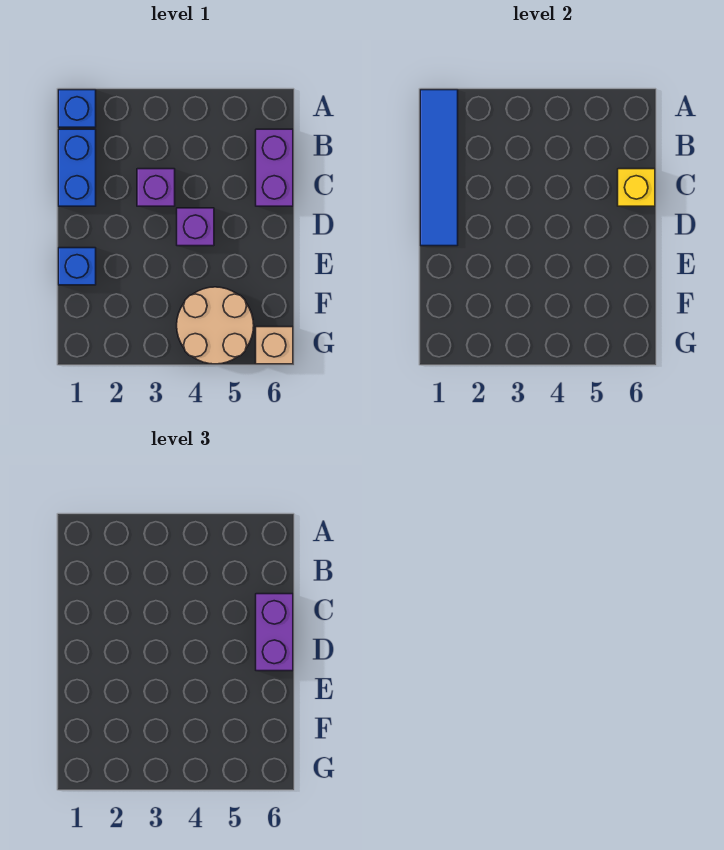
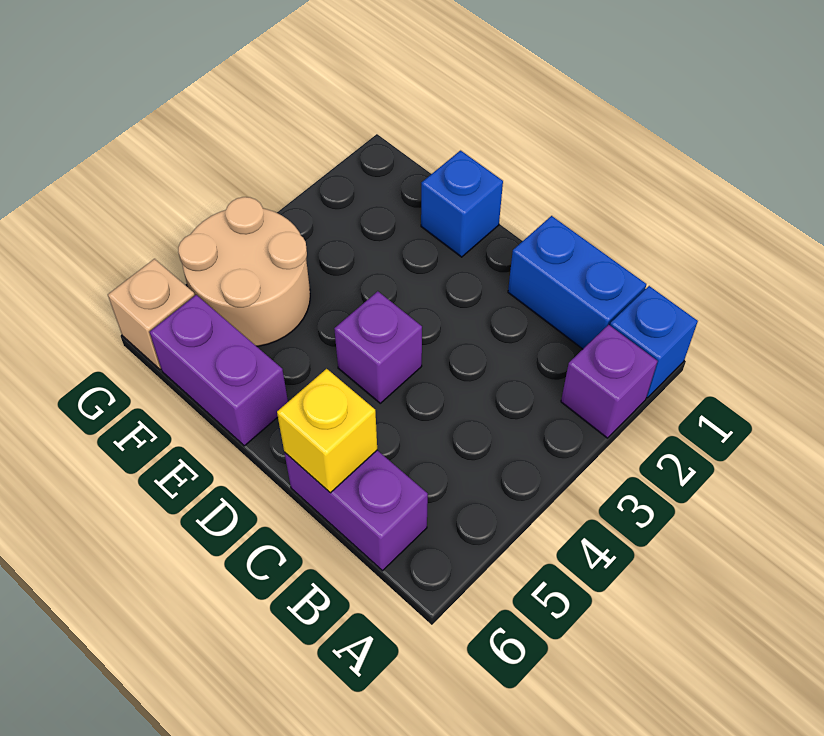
blue 1x4 tile [420,90,458,246] -> none
purple 1x1 brick [137,169,175,206] -> purple 1x1 brick moved to [561,325,657,438]
purple 1x2 brick [256,594,293,671] -> purple 1x2 brick moved to [150,295,288,446]

